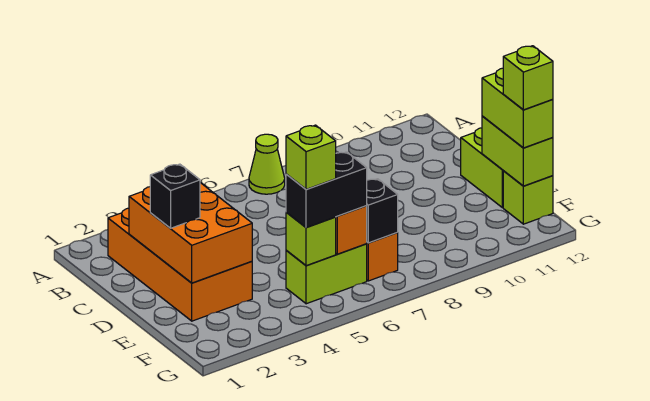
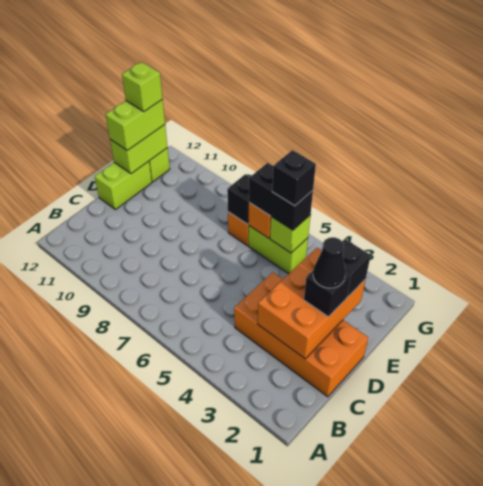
lime 1x1 cone [249,134,285,194] -> none
orange 2x4 brick [108,208,252,321] -> orange 2x4 brick turned to [234,272,368,397]
none -> black 1x1 cone [313,237,346,288]
none -> black 1x1 brick [343,239,371,297]
lime 1x1 brick [286,125,336,189] -> black 1x1 brick [272,150,316,206]

